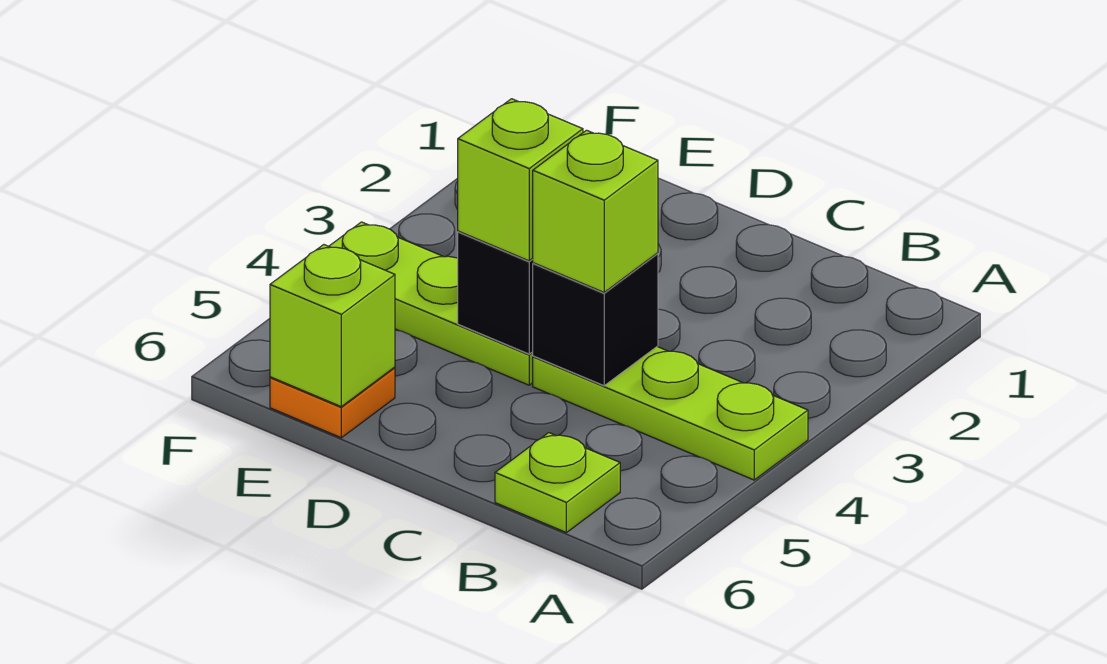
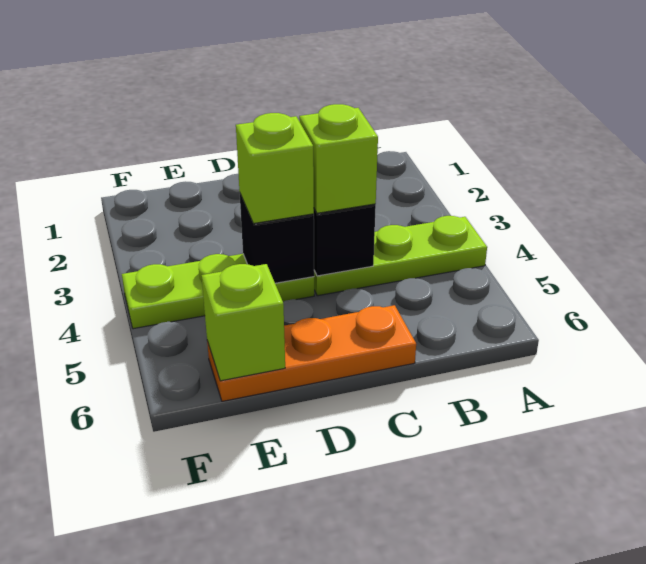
lime 1x1 plate [495,433,620,533] -> none
orange 1x1 plate [270,367,395,438] -> orange 1x3 plate [207,305,416,401]

